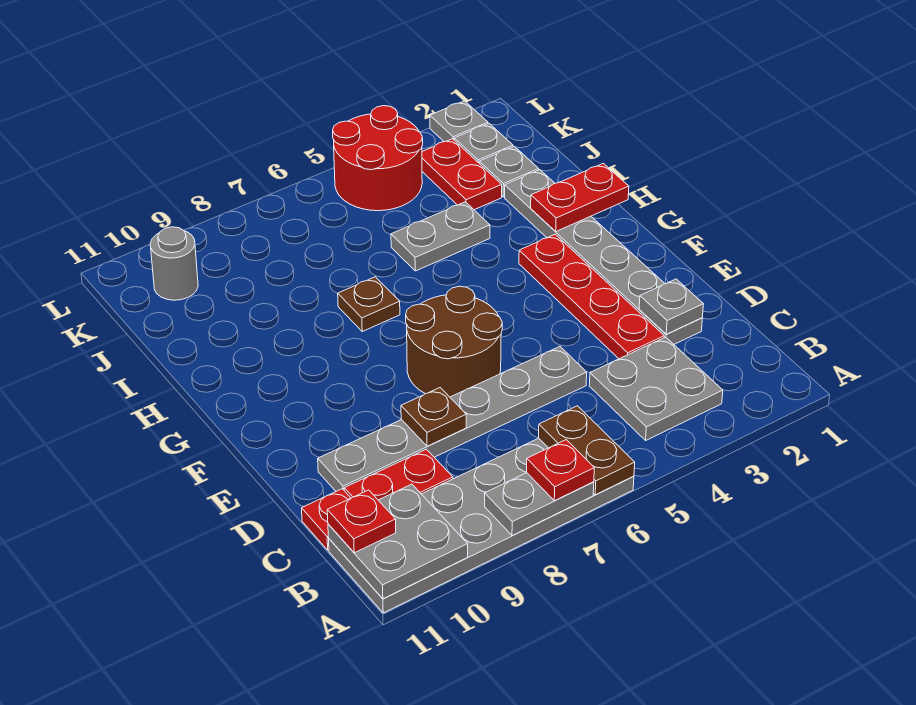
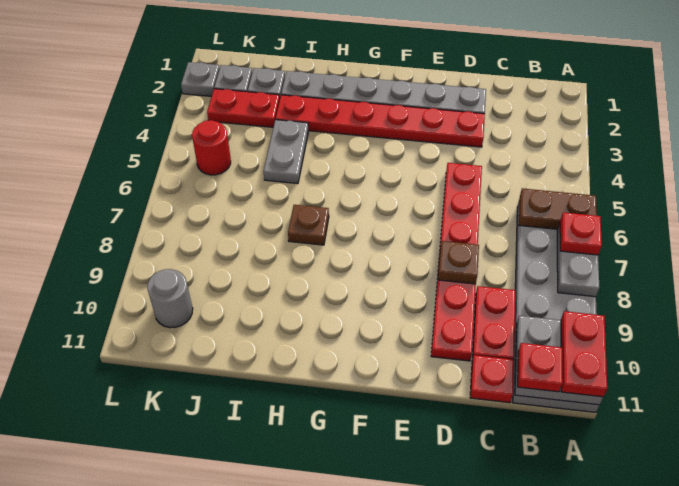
grey 2x2 plate [589,337,723,440] -> none
grey 1x1 plate [639,279,703,334] -> none
red 1x4 plate [519,234,664,359] -> red 1x6 plate [276,95,485,147]
grey 1x6 plate [318,347,587,491] -> red 1x6 plate [431,163,482,361]
brown 2x2 round brick [406,286,502,397] -> none
red 1x2 plate [531,163,629,232] -> red 1x2 plate moved to [561,311,607,397]
red 2x2 round brick [333,106,423,211] -> red 1x1 round brick [192,120,231,175]

